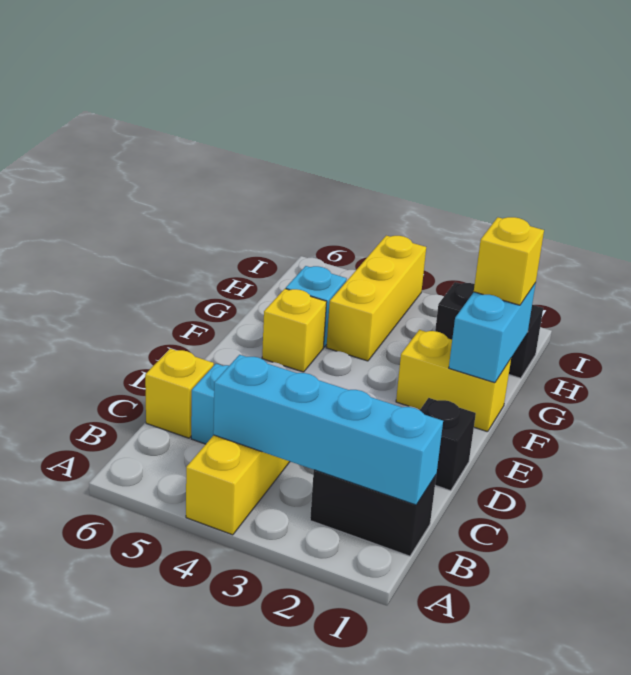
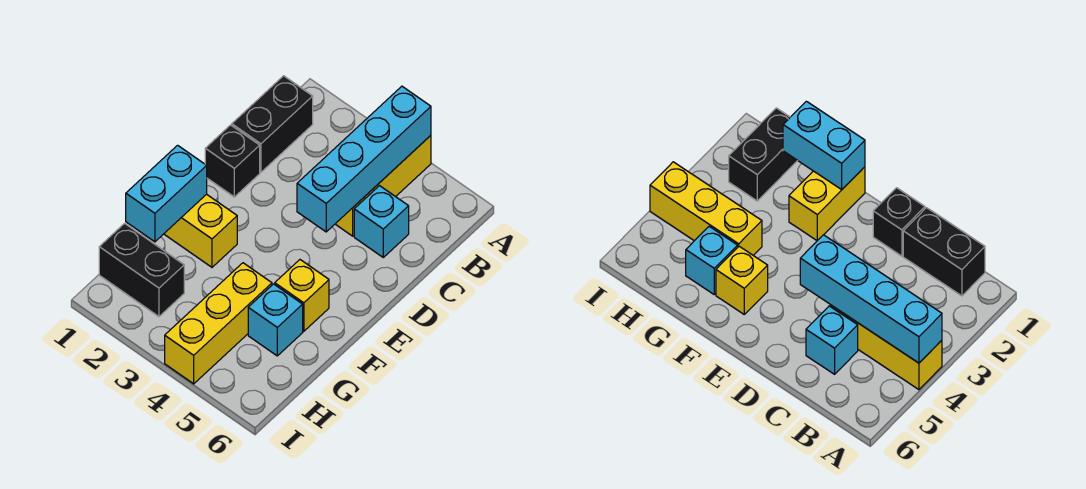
black 1x2 brick [310,470,436,556] -> black 1x2 brick turned to [232,76,313,172]
cyan 1x4 brick [213,355,443,505] -> cyan 1x4 brick turned to [297,86,431,232]
yellow 1x1 brick [145,349,214,438] -> none
yellow 1x1 brick [474,217,544,305] -> none

